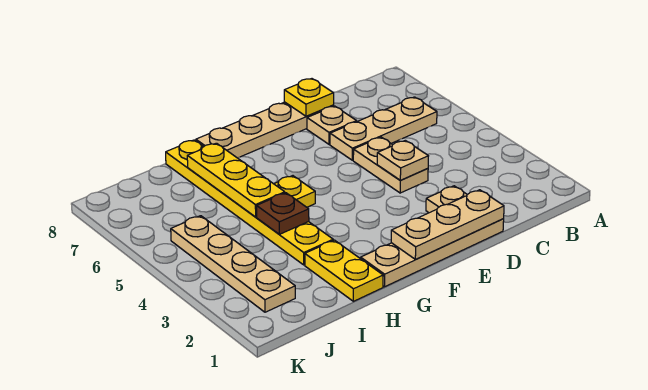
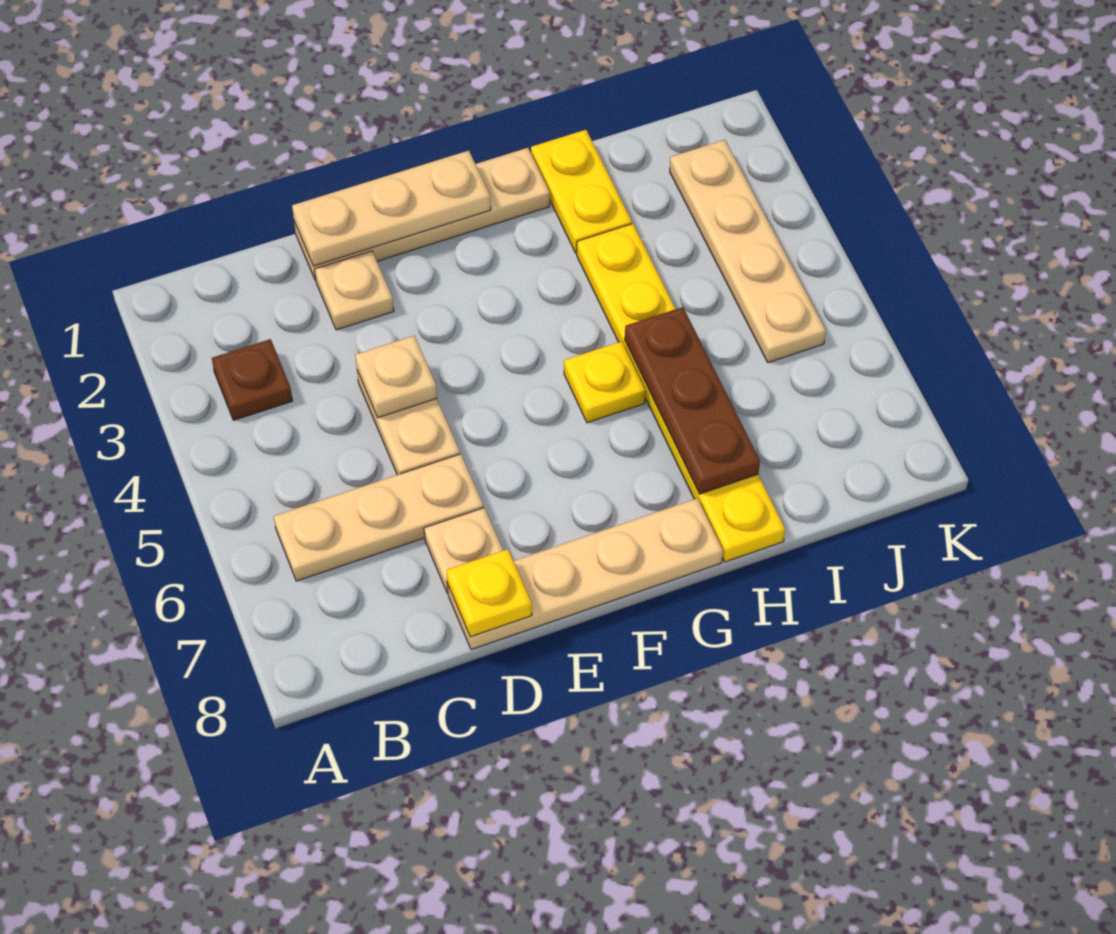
brown 1x1 plate [257,193,309,234] -> brown 1x1 plate moved to [212,339,292,420]
yellow 1x3 plate [187,143,285,217] -> brown 1x3 plate [625,307,760,494]

